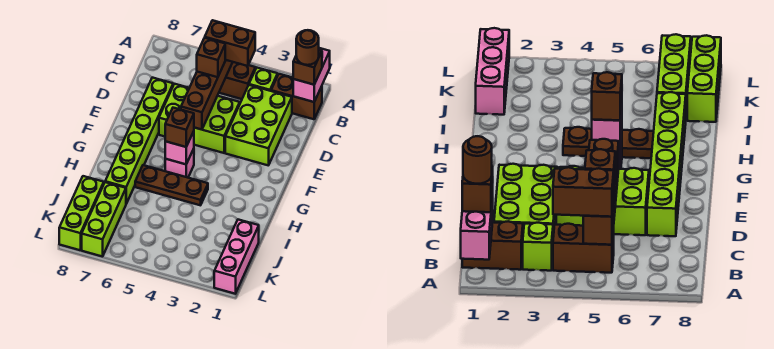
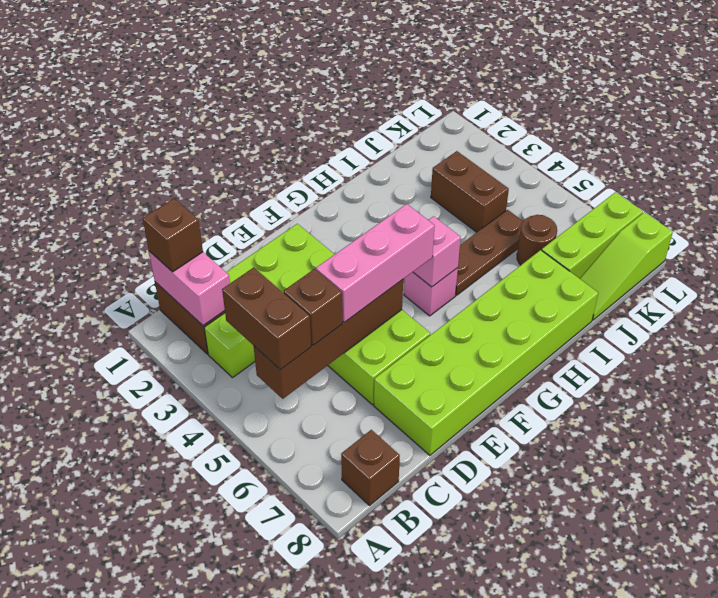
pink 1x2 brick [293,48,330,102] -> pink 1x2 brick turned to [149,251,230,325]
brown 1x1 round brick [296,30,319,65] -> brown 1x1 round brick moved to [517,215,557,265]
brown 1x2 brick [219,62,255,99] -> brown 1x2 brick moved to [431,151,509,232]
lime 1x6 brick [105,78,173,204] -> lime 2x6 brick [374,250,598,455]
brown 1x1 brick [165,108,194,147] -> brown 1x1 brick moved to [341,430,400,505]
brown 1x3 plate [135,165,208,205] -> brown 1x3 plate turned to [455,210,523,295]
pink 1x3 brick [214,220,259,294] -> pink 1x3 brick moved to [316,204,435,322]
lime 1x3 brick [59,176,104,250] -> lime 1x3 slope [580,212,673,320]

